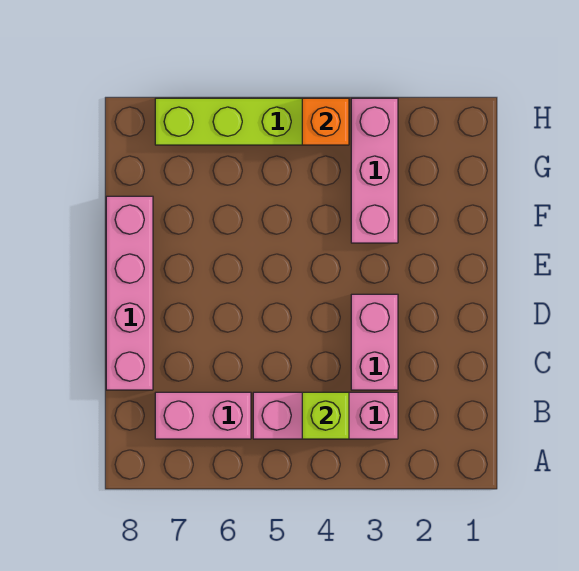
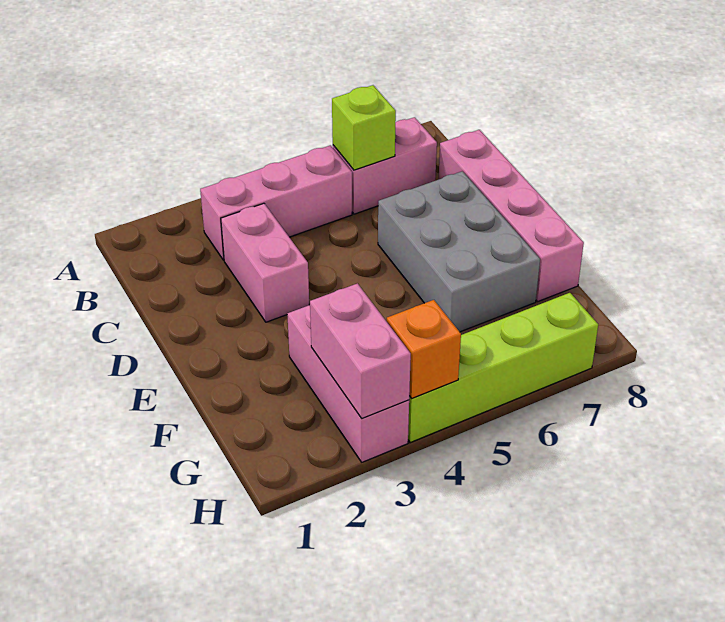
lime 1x1 brick [302,392,349,439] -> lime 1x1 brick moved to [332,85,396,170]
none -> grey 2x3 brick [378,171,540,332]
none -> pink 1x2 brick [310,283,411,418]

